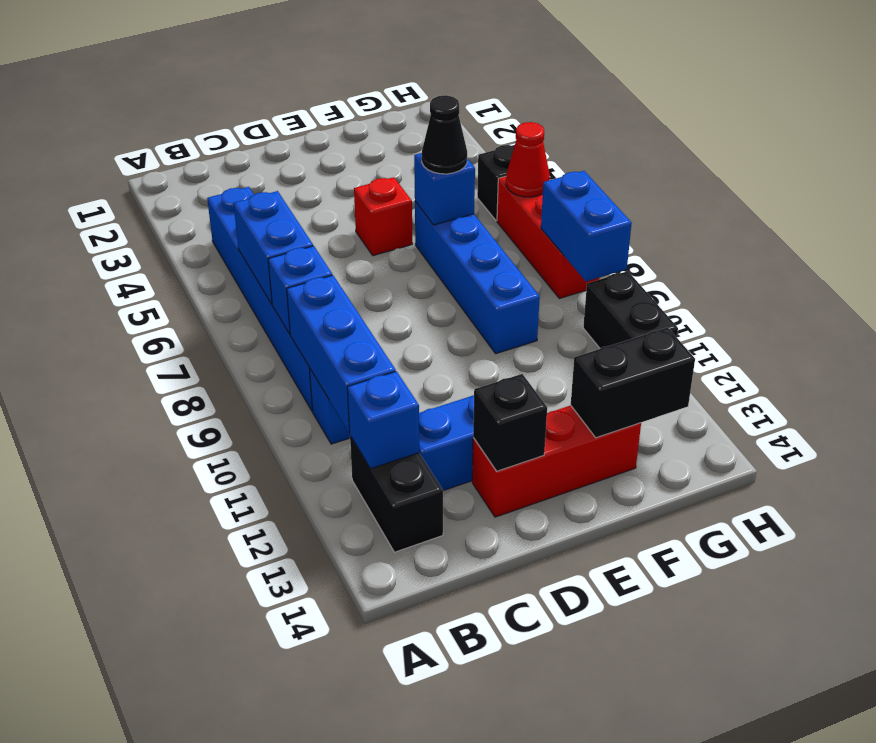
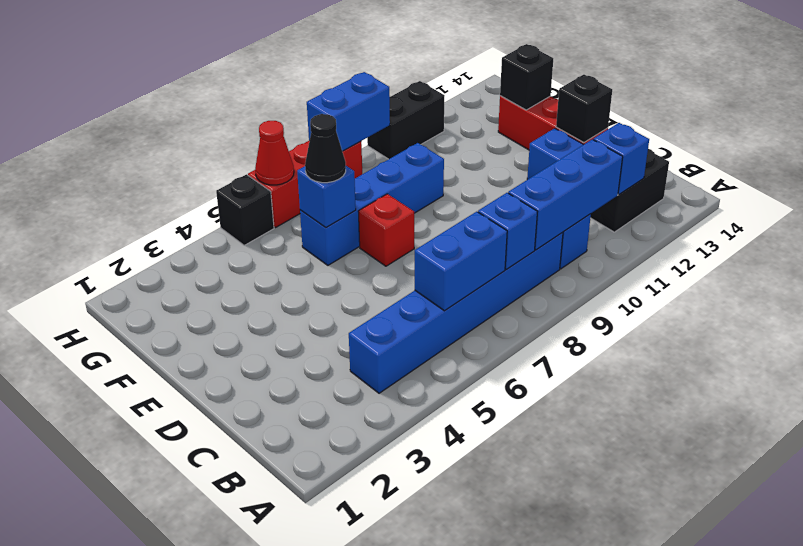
red 1x1 brick [354,177,413,256] -> red 1x1 brick moved to [358,194,414,266]
black 1x2 brick [571,327,695,438] -> black 1x1 brick [500,44,553,110]

